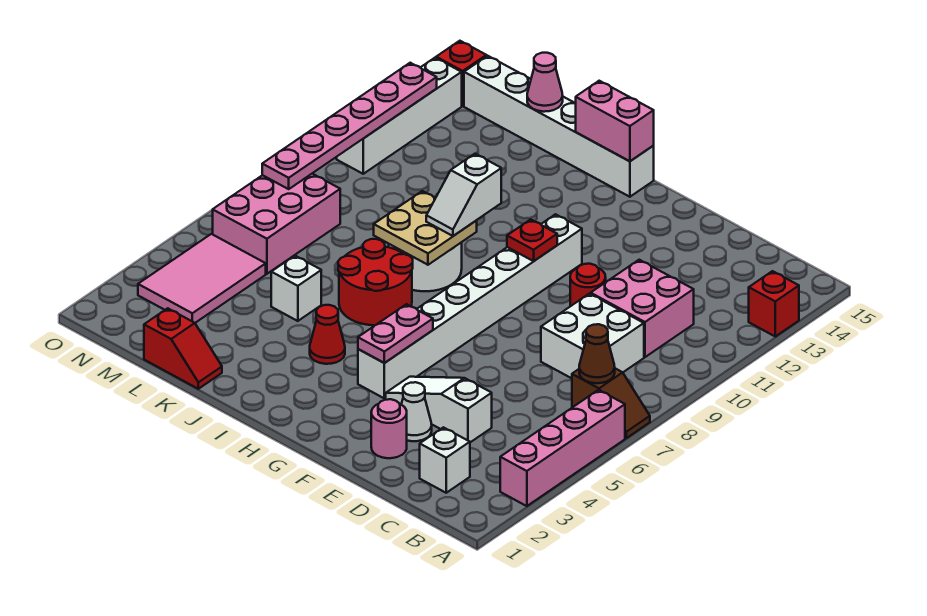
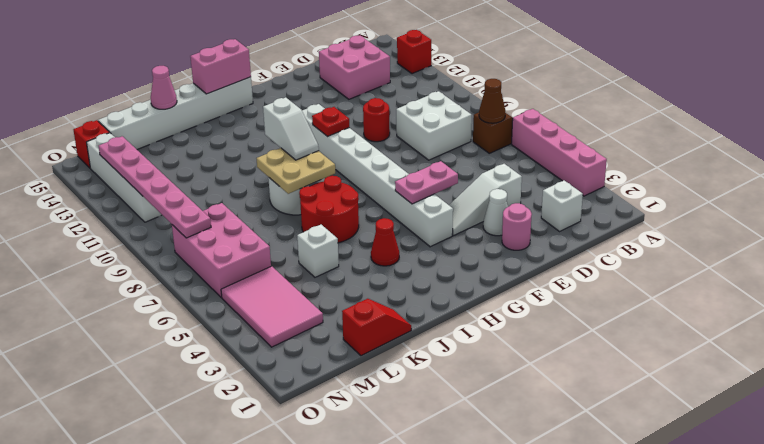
pink 2x2 brick [591,260,694,357] -> pink 2x2 brick moved to [319,36,390,99]
pink 1x2 plate [358,304,433,363] -> pink 1x2 plate turned to [395,161,458,204]

